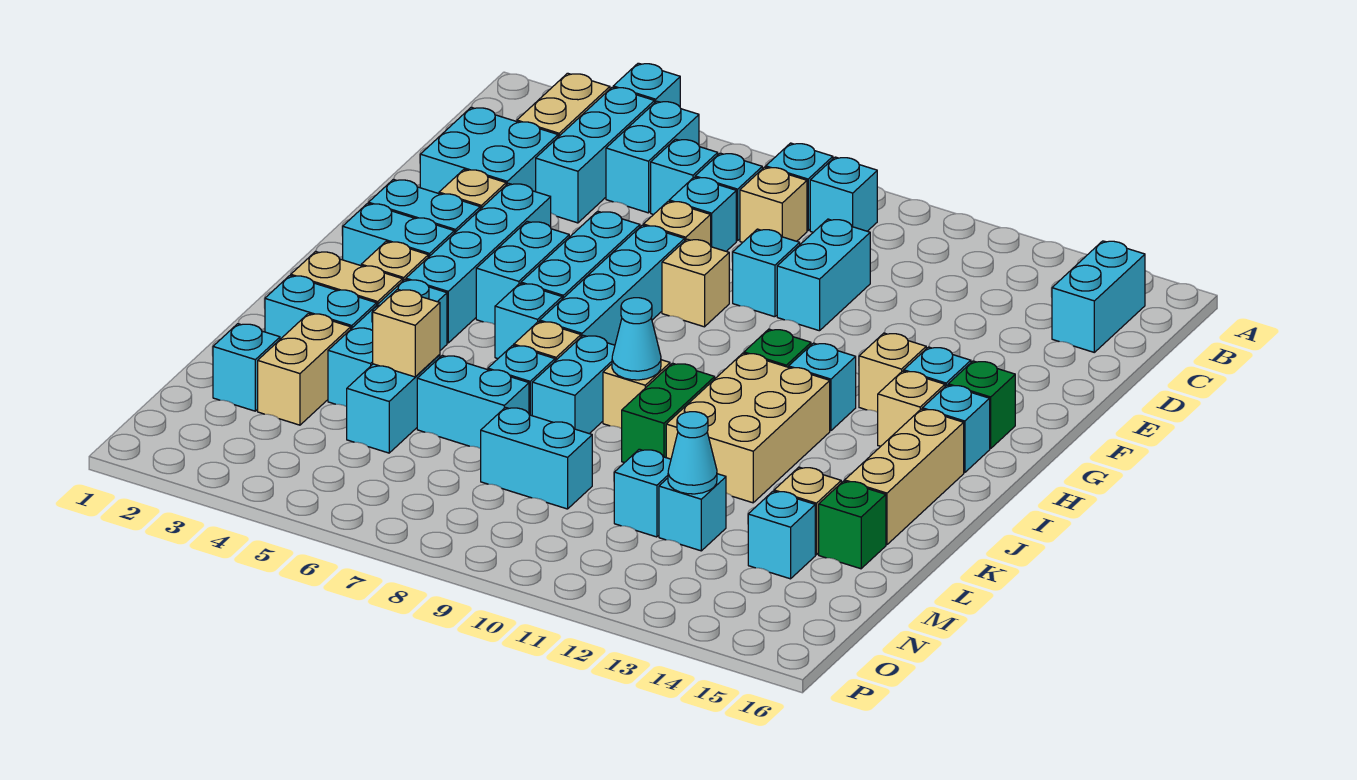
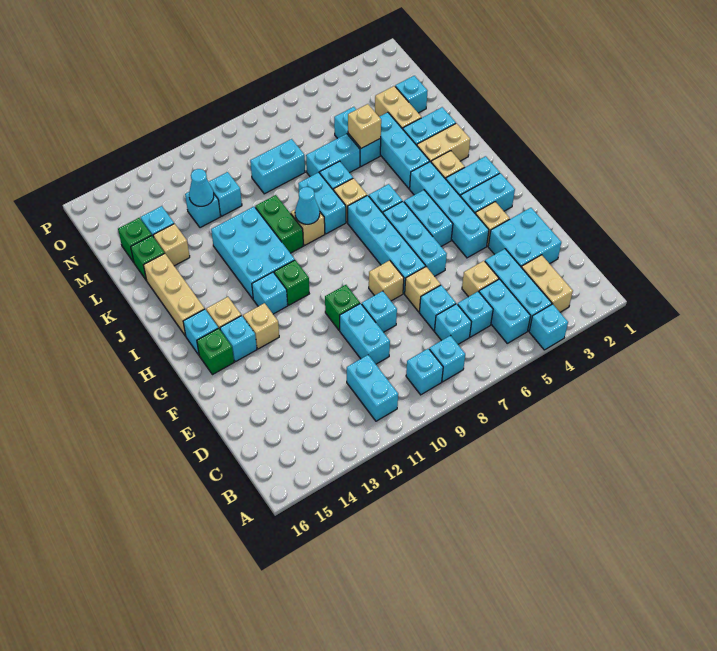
cyan 1x2 brick [1052,241,1145,352] -> cyan 1x2 brick moved to [347,355,398,421]
tan 1x1 brick [740,167,807,242] -> tan 1x1 brick moved to [462,261,499,297]
none -> green 1x1 brick [325,285,360,330]
tan 2x3 brick [666,353,830,503] -> cyan 2x3 brick [211,207,295,299]
none -> green 1x1 brick [118,218,152,262]

